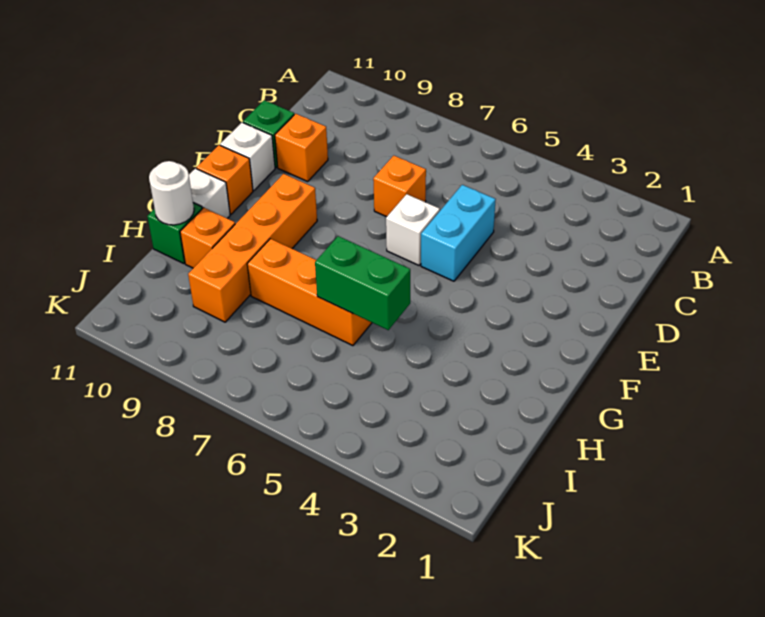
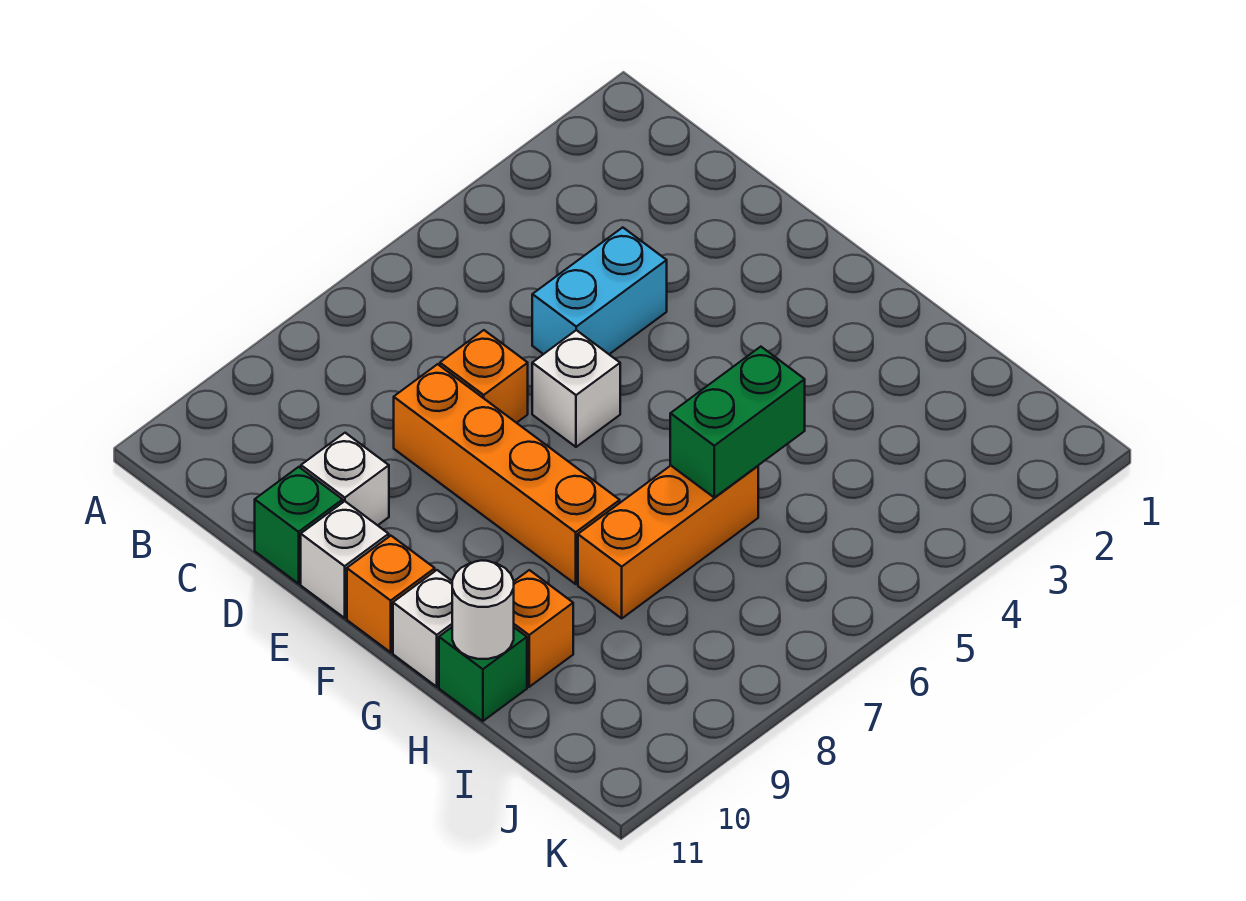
cyan 1x2 brick [421,185,496,281] -> cyan 1x2 brick turned to [532,227,667,354]
orange 1x1 brick [275,114,328,181] -> white 1x1 brick [301,433,389,525]
orange 1x4 brick [188,174,317,322] -> orange 1x4 brick moved to [394,364,620,584]

